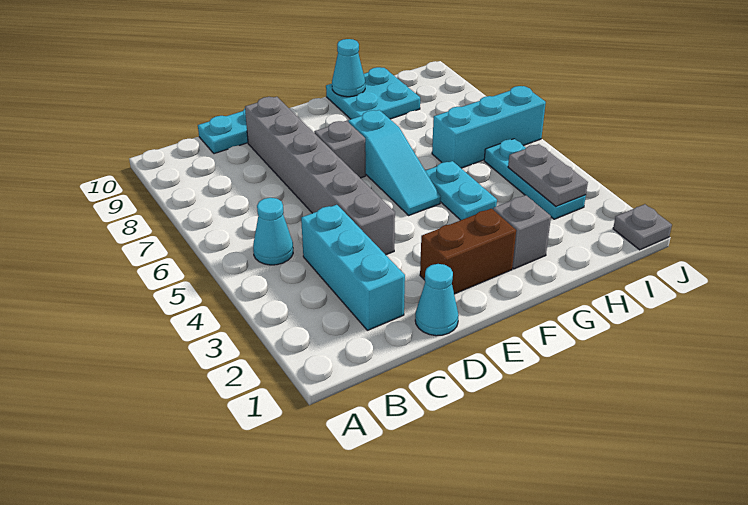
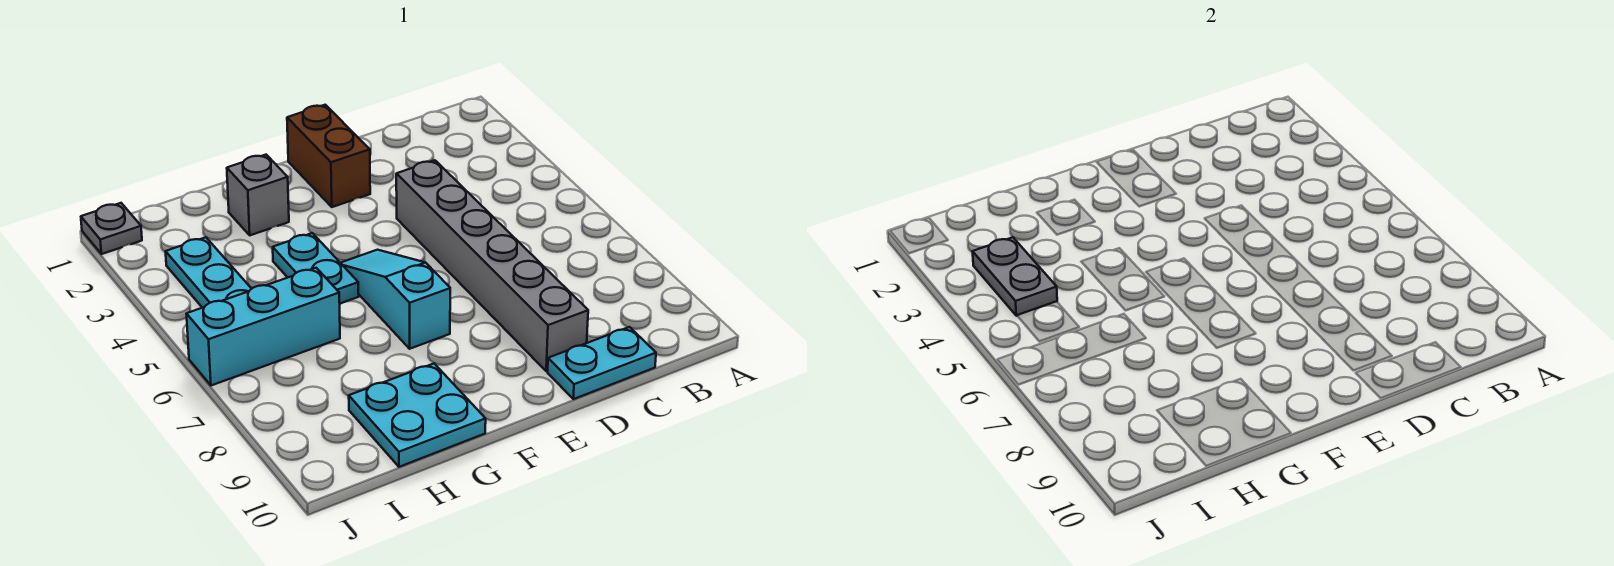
cyan 1x1 cone [253,198,293,265] -> none
cyan 1x3 brick [301,205,405,330] -> none
cyan 1x1 cone [415,264,459,336] -> none
brown 1x2 brick [420,209,516,294] -> brown 1x2 brick turned to [287,105,370,207]
grey 1x1 brick [314,121,366,178] -> none
cyan 1x1 cone [332,39,365,97] -> none

